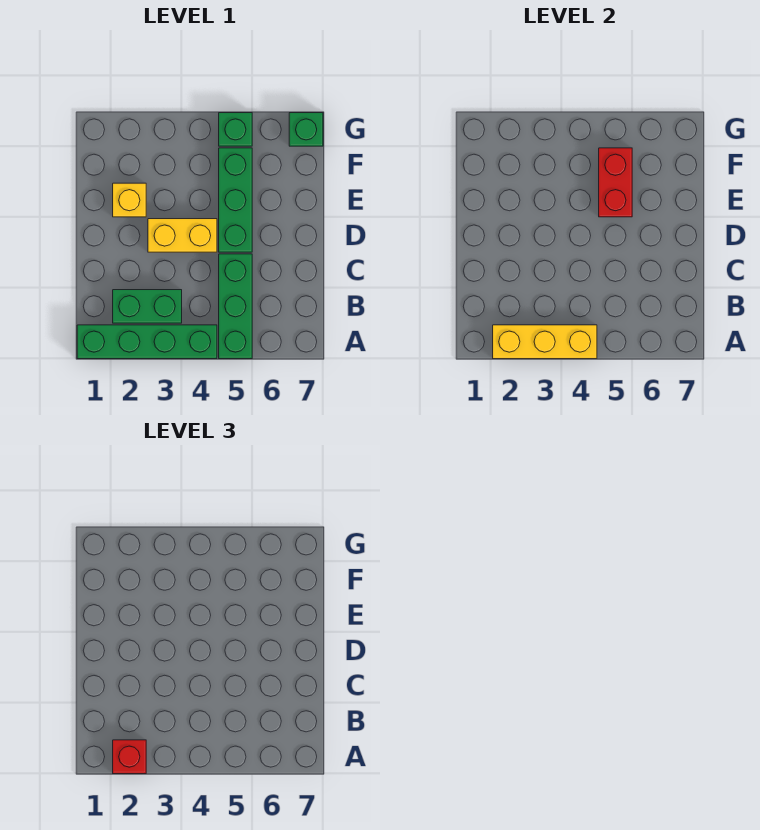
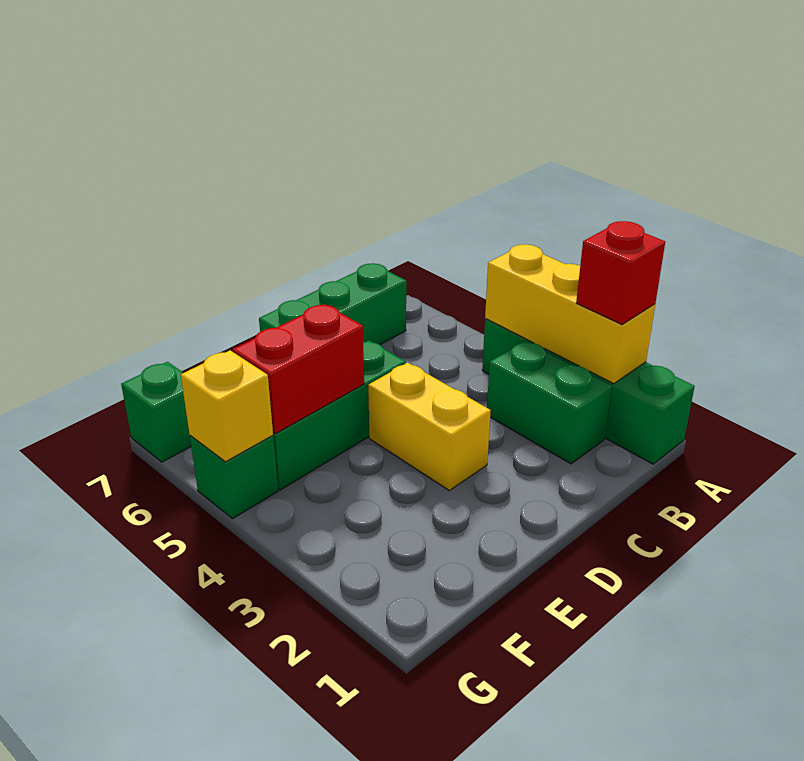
green 1x3 brick [219,254,252,359] -> green 1x3 brick moved to [259,263,406,345]
yellow 1x1 brick [113,183,146,217] -> yellow 1x1 brick moved to [181,350,273,462]

